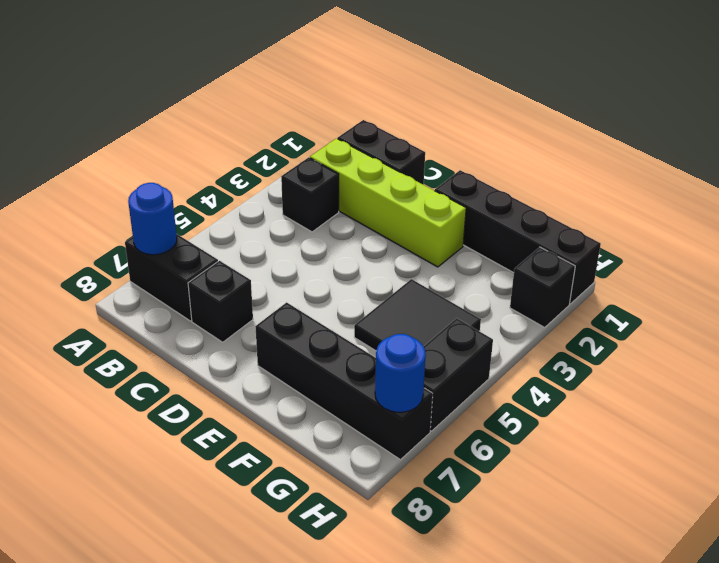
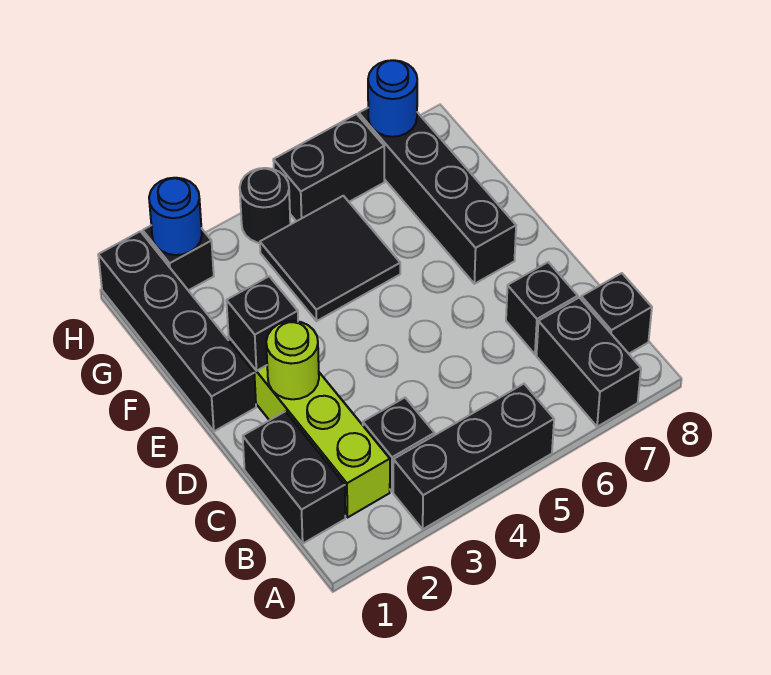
none -> black 1x3 brick [393,384,554,529]
blue 1x1 round brick [128,183,177,255] -> blue 1x1 round brick moved to [149,178,202,255]
none -> black 1x1 brick [581,273,652,354]
none -> lime 1x1 round brick [266,321,319,399]
none -> black 1x1 brick [226,276,298,371]
none -> black 1x1 round brick [240,168,290,243]

